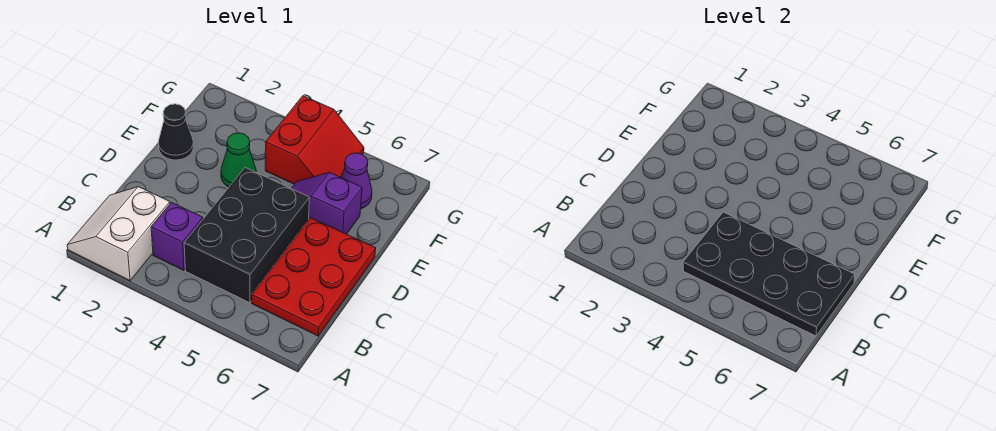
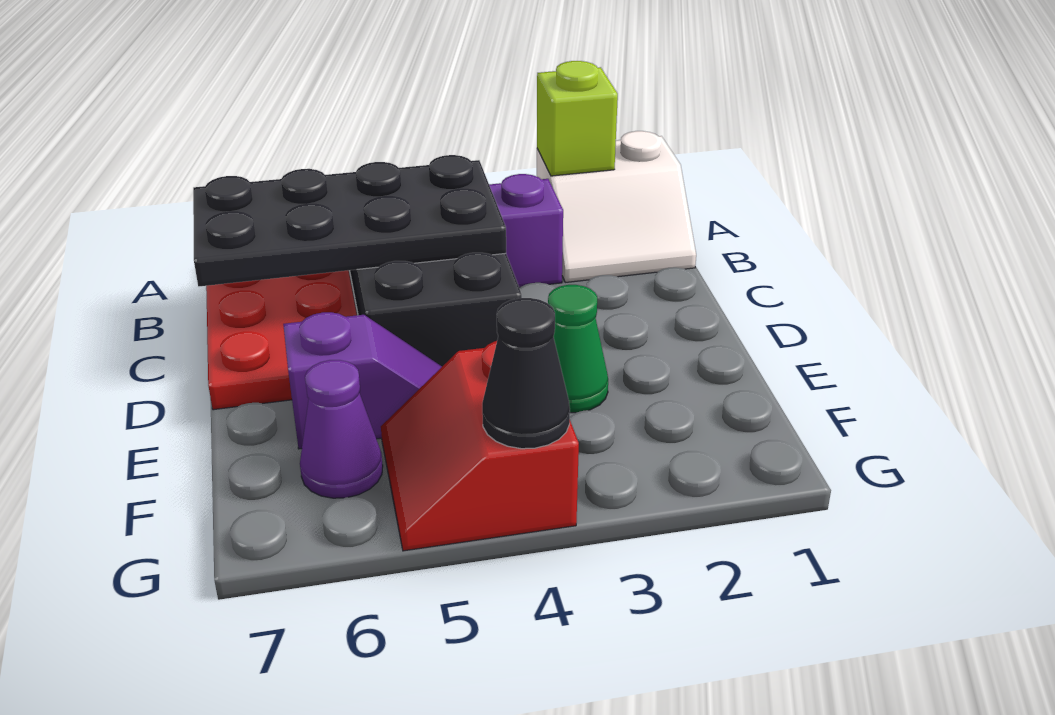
white 2x2 slope [67,187,170,281] -> white 2x2 slope turned to [537,131,696,282]
none -> lime 1x1 brick [537,61,618,176]
black 1x1 cone [158,104,194,160] -> black 1x1 cone moved to [482,298,570,449]

